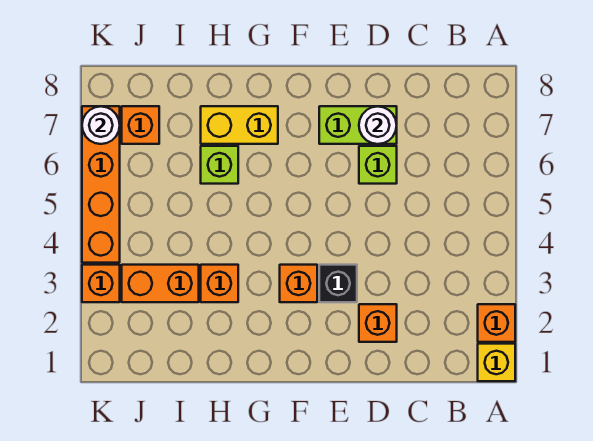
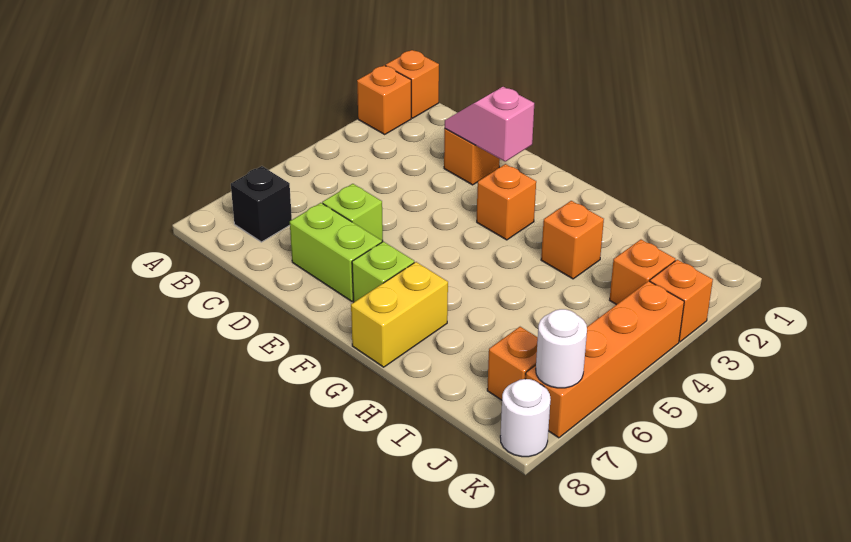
yellow 1x1 brick [478,344,515,381] -> orange 1x1 brick [386,50,439,118]
none -> pink 1x2 slope [445,87,534,161]
white 1x1 round brick [359,106,397,144] -> white 1x1 round brick moved to [500,379,551,457]
black 1x1 brick [319,265,357,302] -> black 1x1 brick moved to [231,166,292,242]
yellow 1x2 brick [201,106,278,144] -> yellow 1x2 brick turned to [351,262,448,367]
lime 1x1 brick [201,146,238,184] -> lime 1x1 brick moved to [352,242,414,302]
orange 1x2 brick [122,265,199,302] -> orange 1x1 brick [610,240,675,305]

